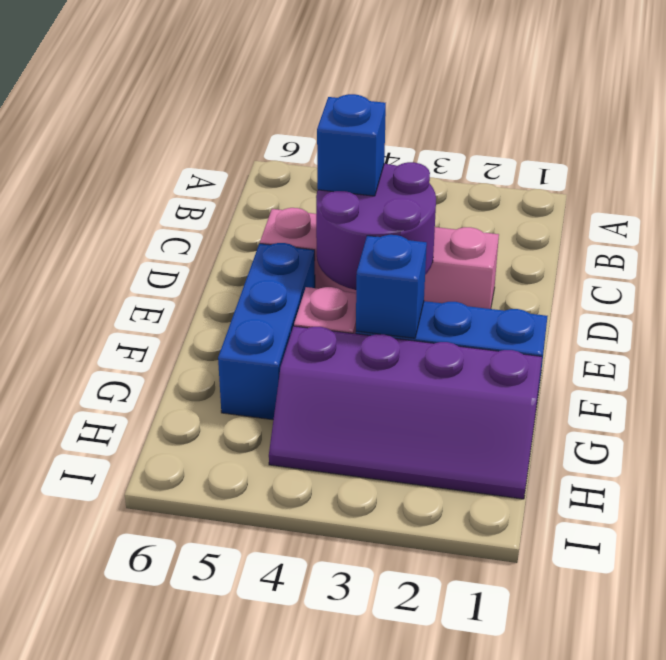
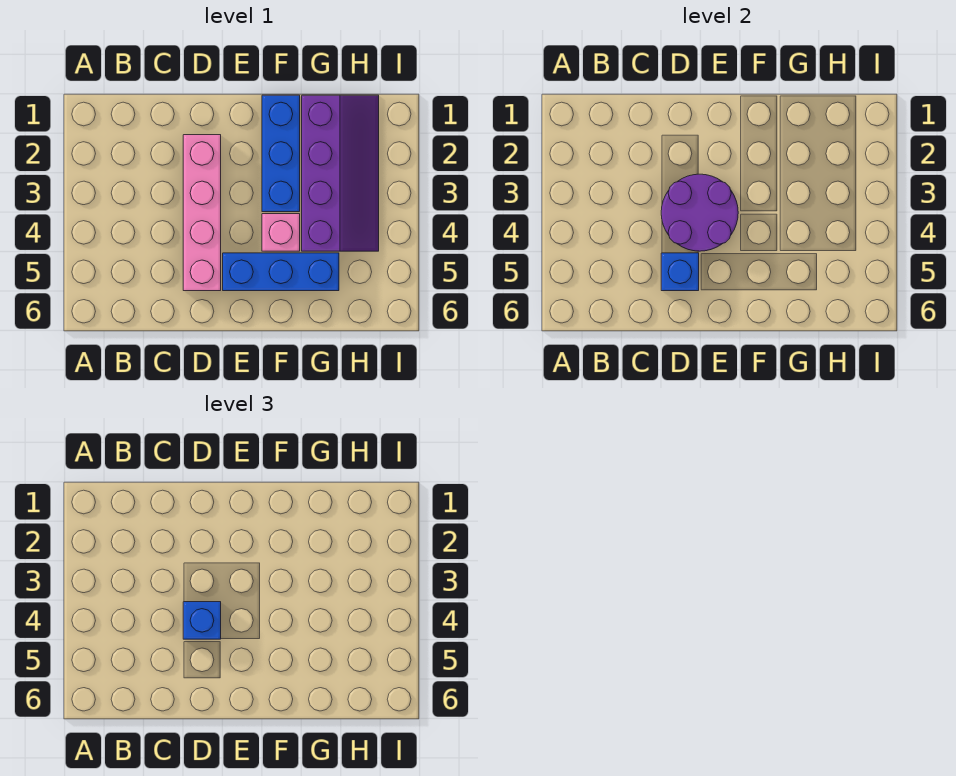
blue 1x1 brick [356,235,427,338] -> blue 1x1 brick moved to [661,253,699,291]

